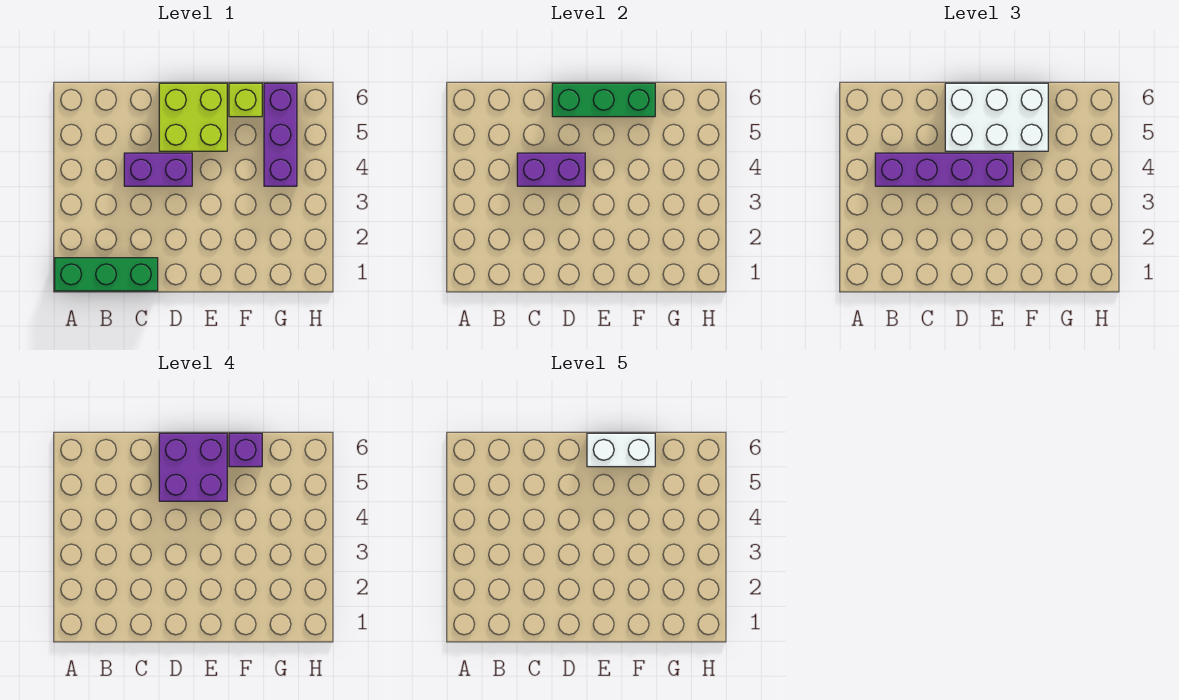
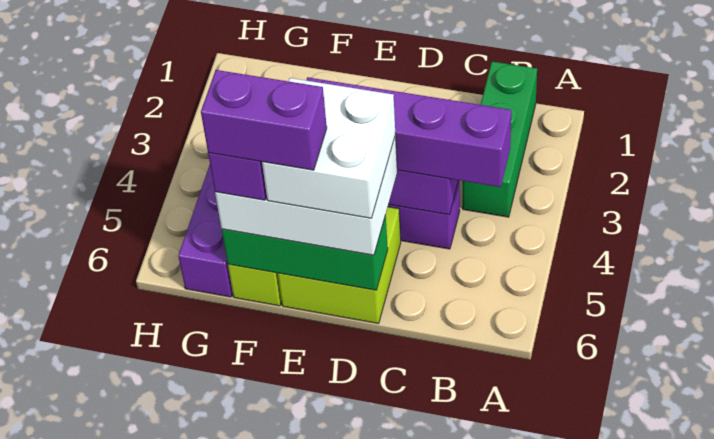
green 1x3 brick [55,258,158,291] -> green 1x3 brick turned to [462,62,537,217]
purple 2x2 brick [159,433,227,501] -> white 2x2 brick [262,78,395,218]
white 1x2 brick [587,433,655,467] -> purple 1x2 brick [201,70,327,170]

